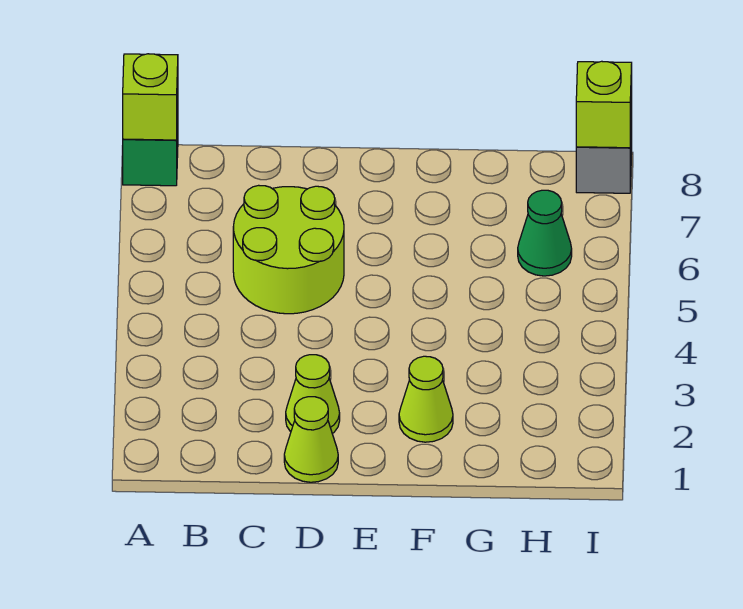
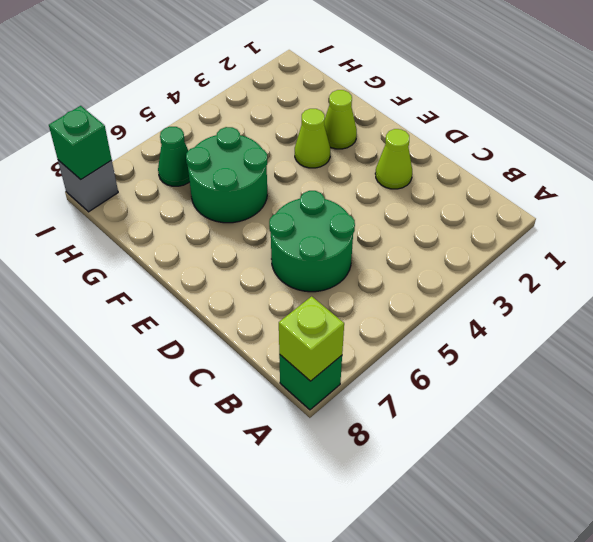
lime 2x2 round brick [233,185,344,314] -> green 2x2 round brick [269,191,355,292]
lime 1x1 cone [284,397,338,482] -> lime 1x1 cone moved to [295,109,330,168]
none -> green 2x2 round brick [186,127,267,223]
lime 1x1 brick [576,61,632,148] -> green 1x1 brick [49,106,112,179]

